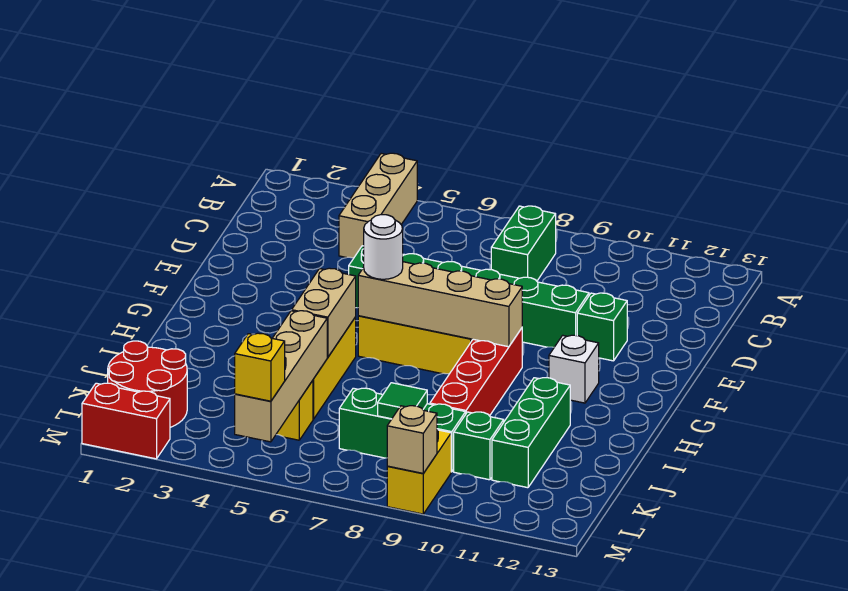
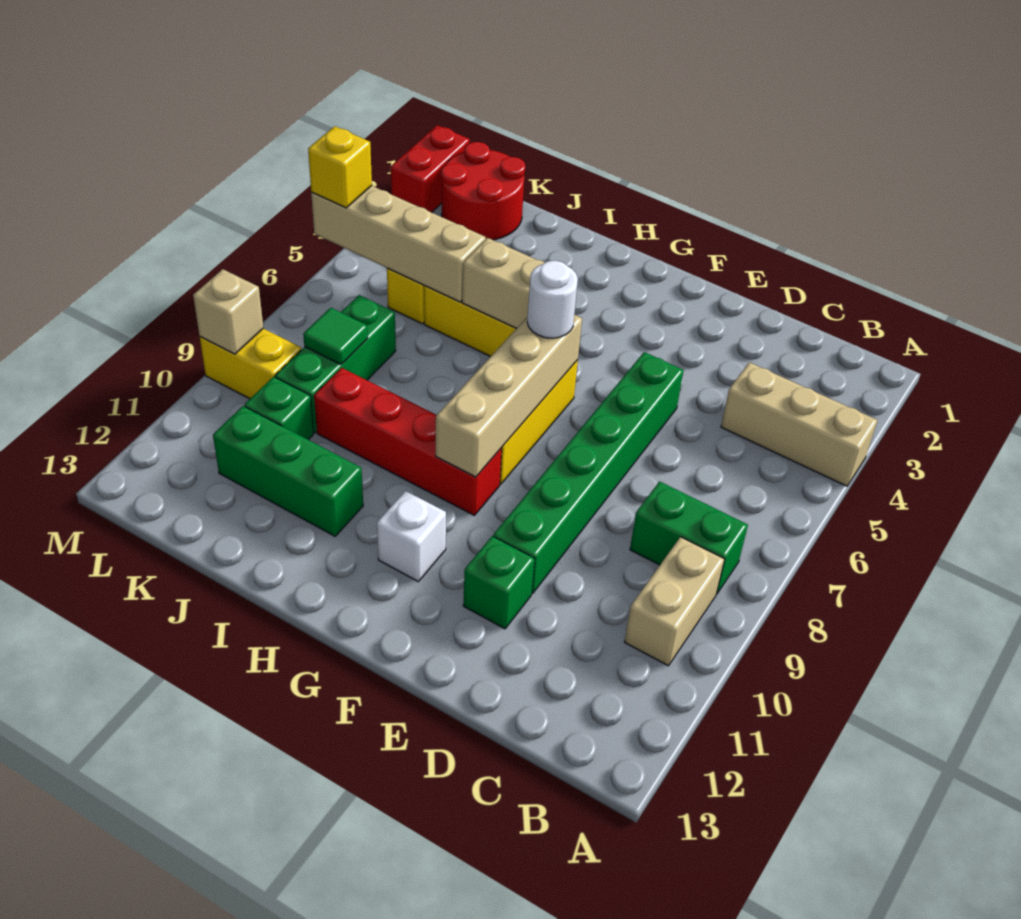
none -> tan 1x2 brick [625,537,724,666]

